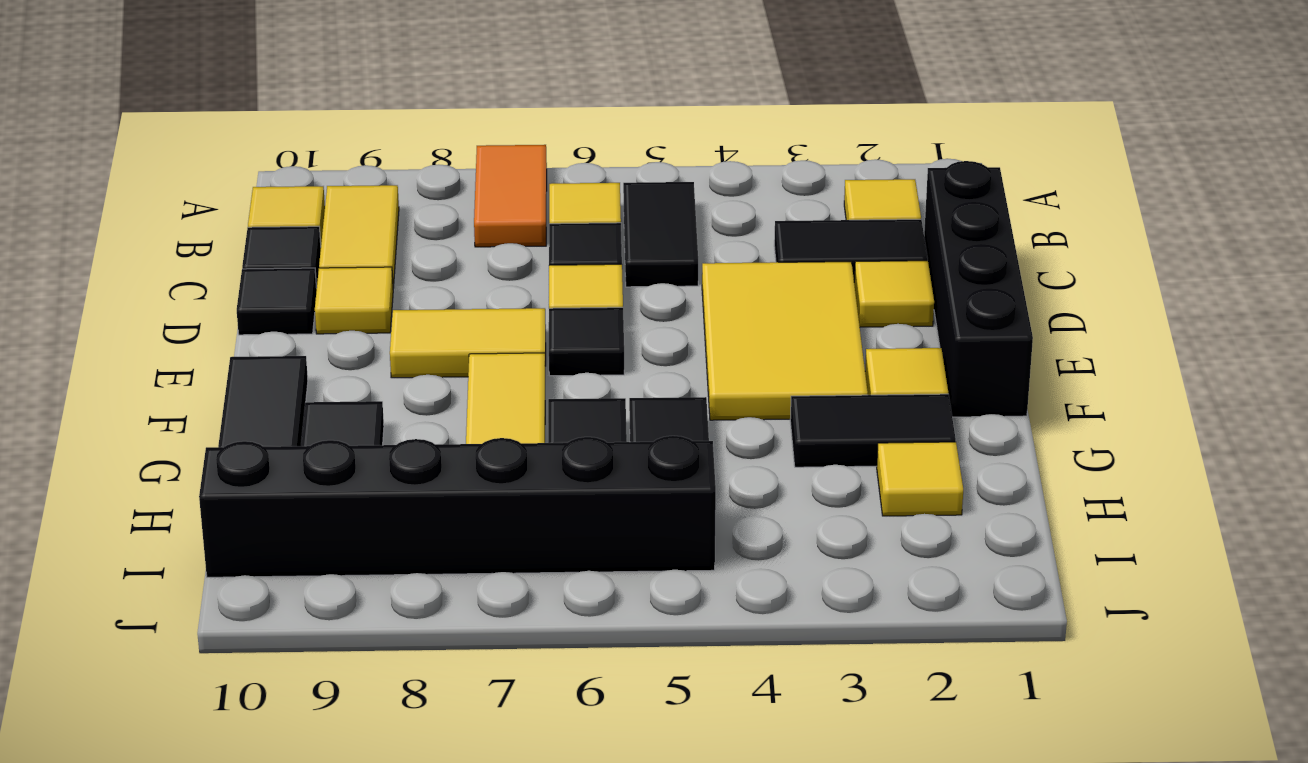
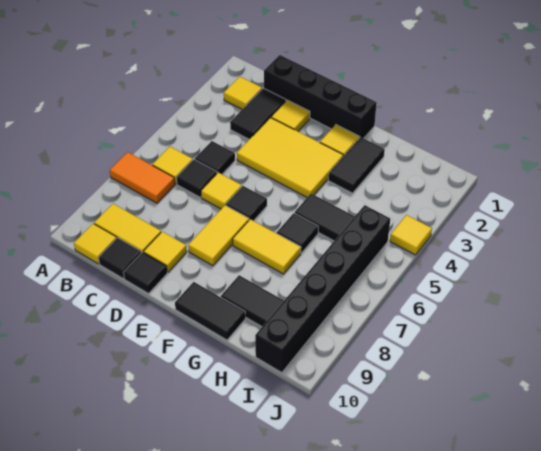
black 1x2 tile [623,182,698,287] -> black 1x1 tile [195,141,235,174]
yellow 1x1 tile [877,442,963,516] -> yellow 1x1 tile moved to [390,215,432,255]

